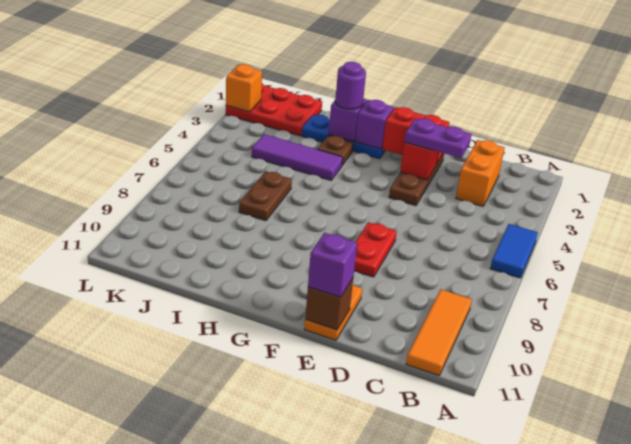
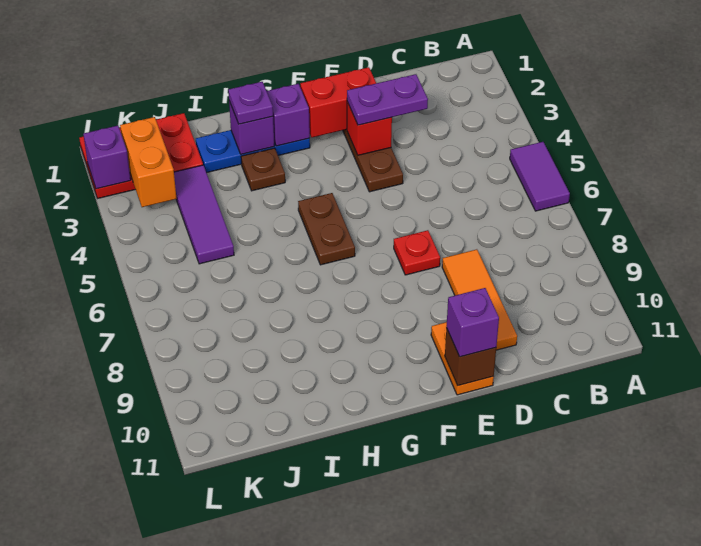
blue 1x2 tile [490,224,538,278] -> purple 1x2 tile [510,142,570,211]
orange 1x3 tile [406,289,472,376] -> orange 1x3 tile moved to [442,249,517,350]
orange 1x2 brick [456,140,505,206] -> orange 1x2 brick moved to [120,117,177,207]
red 1x2 plate [354,222,397,277] -> red 1x1 plate [394,230,440,275]
purple 1x1 round brick [335,62,366,109] -> purple 1x1 plate [228,82,273,124]
purple 1x3 tile [252,134,343,180] -> purple 1x3 tile turned to [174,165,234,264]
brown 1x2 plate [239,171,292,221] -> brown 1x2 plate moved to [298,193,355,265]
orange 1x1 brick [226,64,262,112] -> purple 1x1 brick [83,126,131,189]

